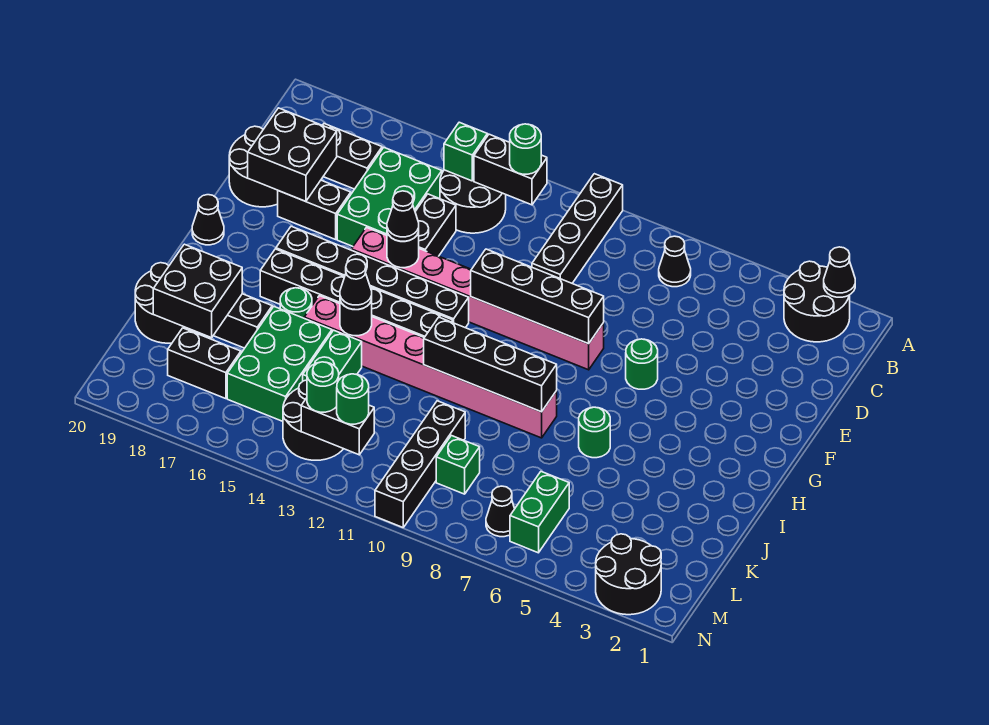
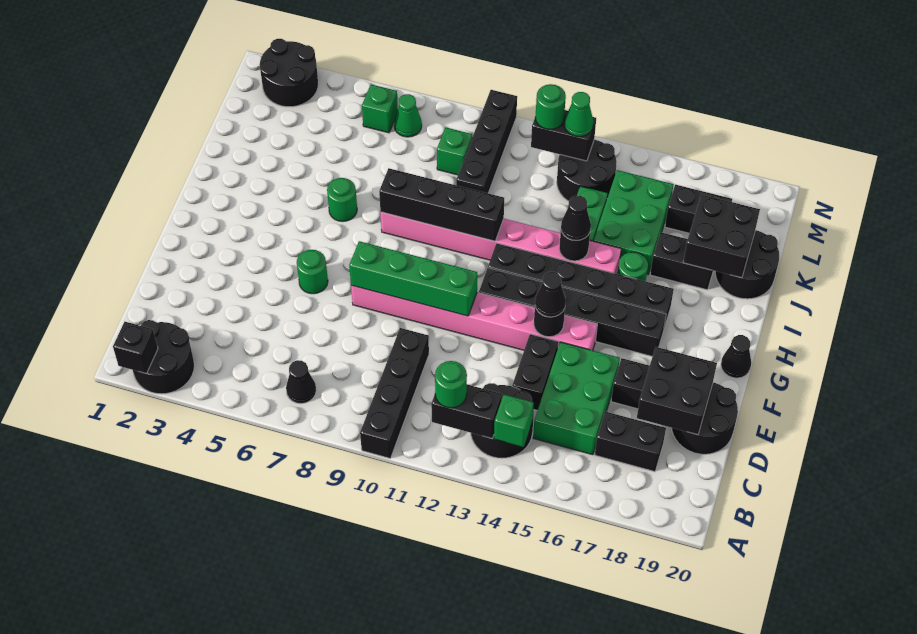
black 1x1 cone [824,247,855,297] -> black 1x1 brick [113,322,158,374]
black 1x4 brick [471,249,604,344] -> green 1x4 brick [349,241,477,316]
green 1x2 brick [510,472,569,553] -> green 1x1 brick [362,84,398,133]
black 1x1 cone [486,486,515,537] -> green 1x1 cone [394,94,422,137]
green 1x1 round brick [307,362,339,412] -> green 1x1 cone [565,92,594,137]

